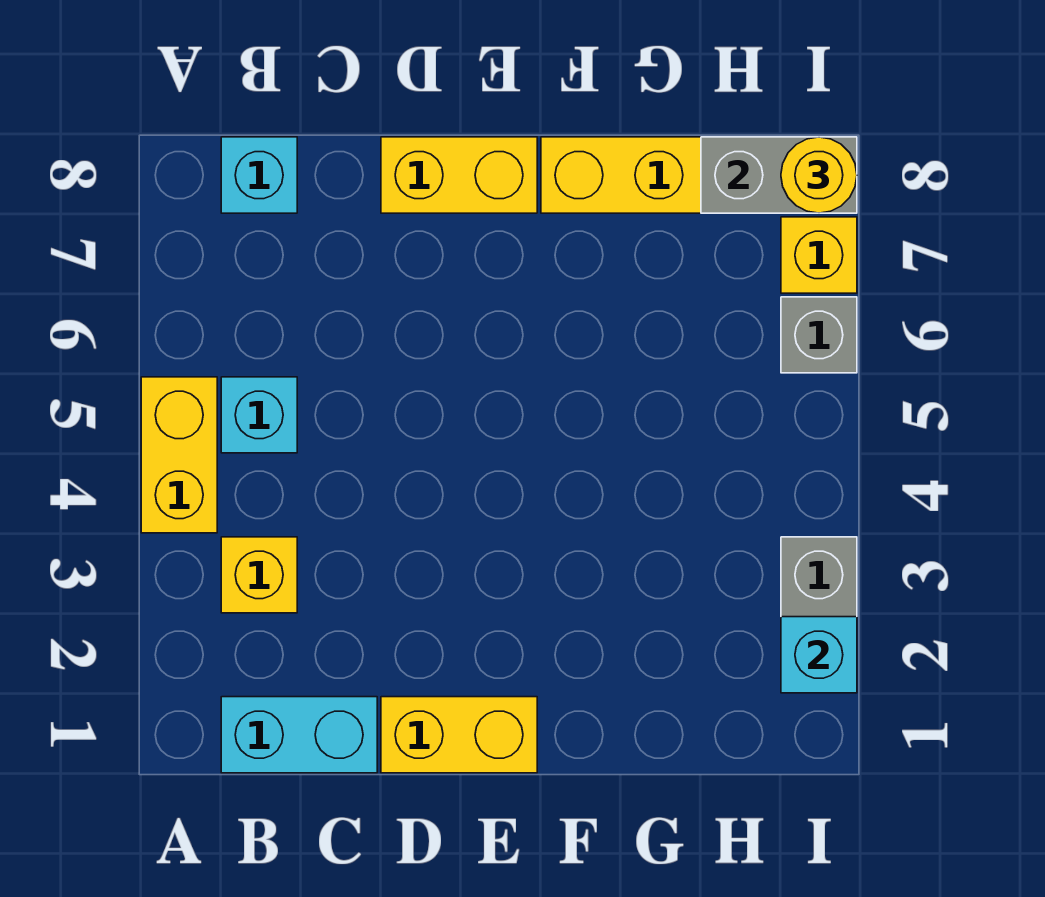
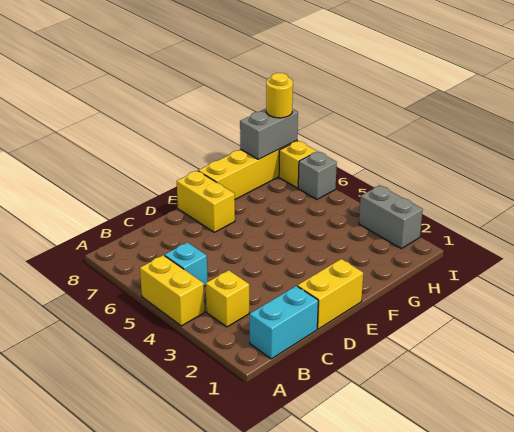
cyan 1x1 brick [221,137,297,213] -> none
yellow 1x2 brick [381,137,537,213] -> yellow 1x2 brick turned to [177,171,235,232]
cyan 1x1 brick [781,617,857,693] -> none

